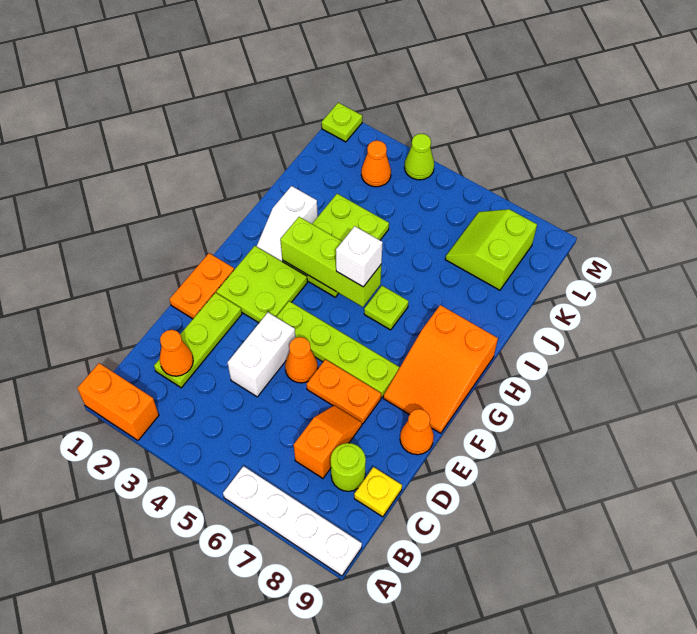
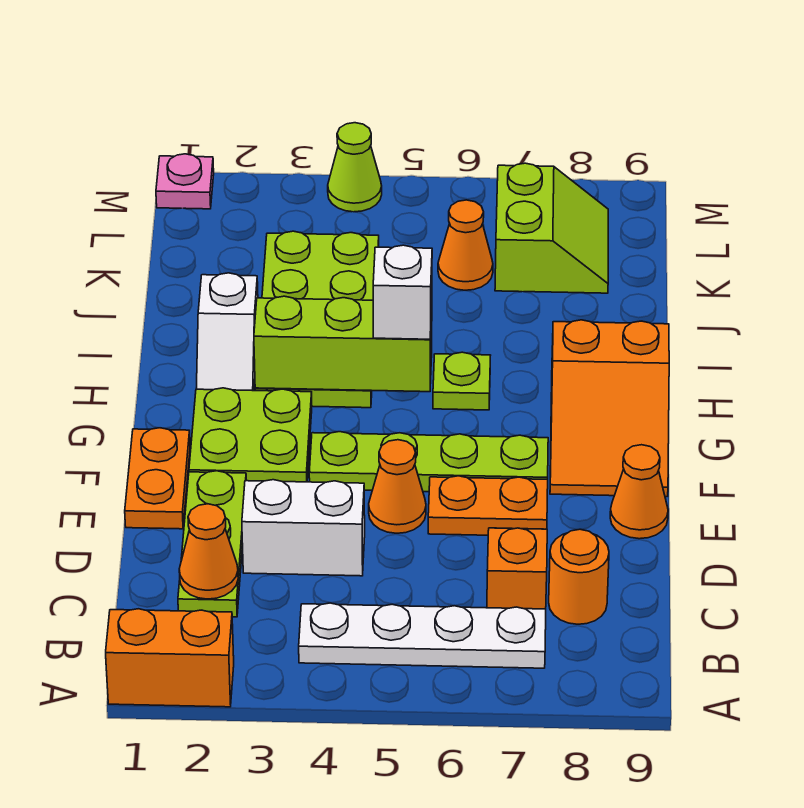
white 1x4 plate [223,466,362,576] -> white 1x4 plate moved to [299,603,546,668]
lime 1x1 round brick [331,443,366,491] -> orange 1x1 round brick [549,529,609,624]
yellow 1x1 plate [354,467,402,517] -> none
white 1x2 brick [228,313,295,397] -> white 1x2 brick turned to [242,480,365,576]
lime 2x3 plate [282,194,389,297] -> lime 2x4 plate [255,231,379,408]
lime 2x2 slope [445,209,537,290] -> lime 2x2 slope turned to [495,163,608,293]
orange 1x1 cone [361,141,391,187] -> orange 1x1 cone moved to [438,200,493,290]
lime 1x1 plate [322,103,362,142] -> pink 1x1 plate [156,154,214,209]

